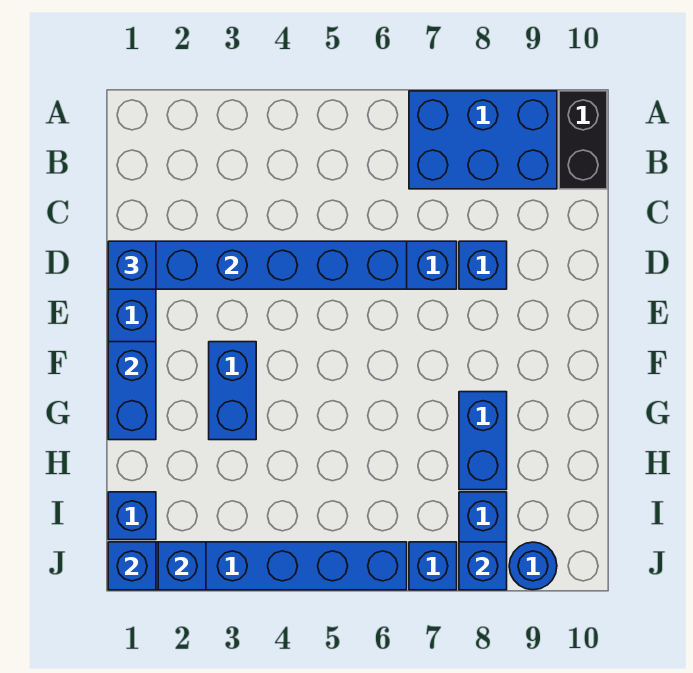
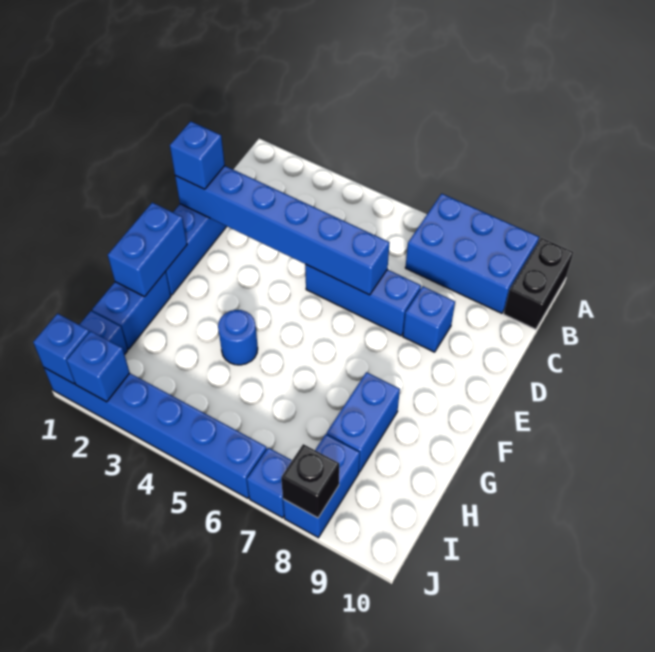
blue 1x2 brick [209,342,256,440] -> blue 1x2 brick moved to [92,271,171,349]
blue 1x1 brick [459,542,507,590] -> black 1x1 brick [281,444,339,518]
blue 1x1 round brick [509,542,557,590] -> blue 1x1 round brick moved to [218,310,258,365]

